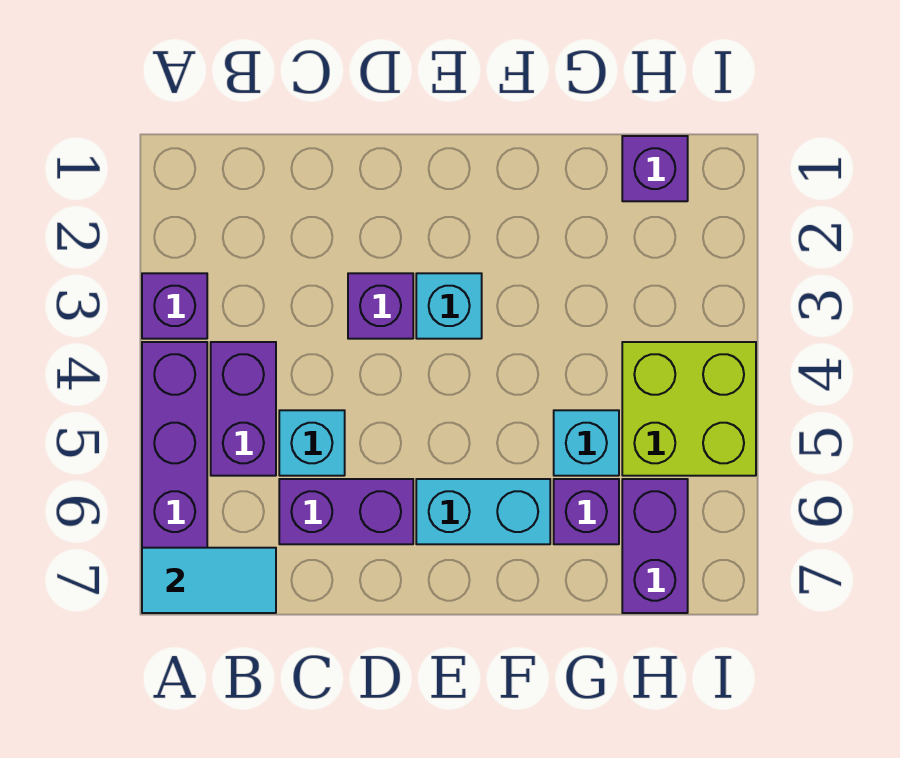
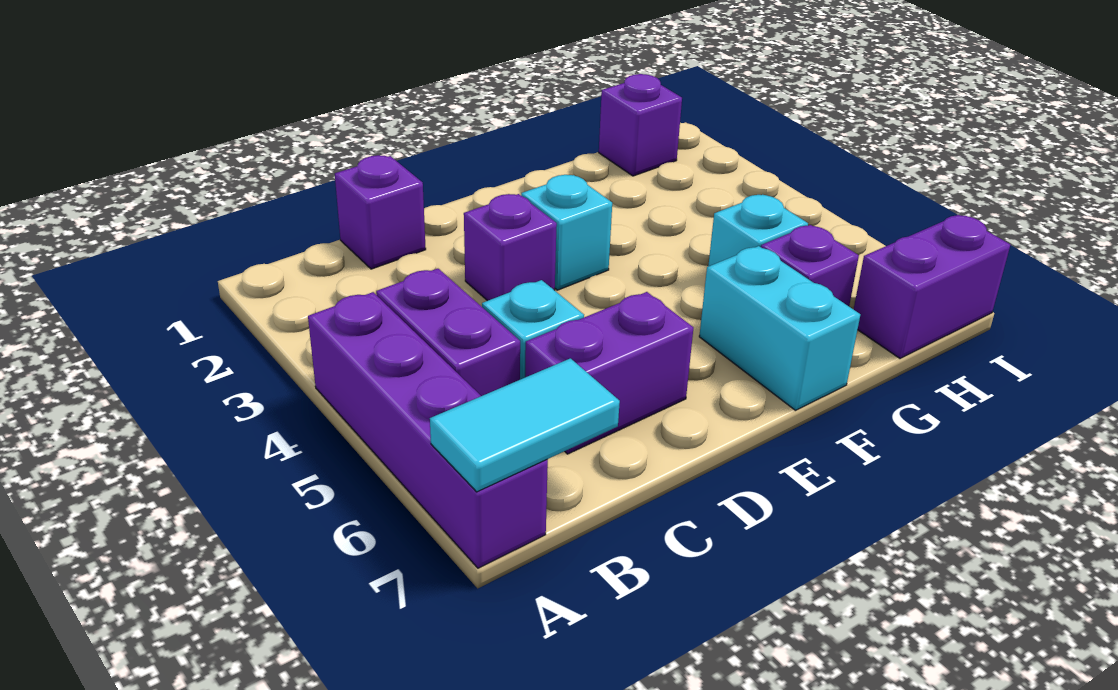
purple 1x1 brick [142,273,207,339] -> purple 1x1 brick moved to [335,155,426,269]
cyan 1x2 brick [416,479,550,544] -> cyan 1x2 brick turned to [699,246,860,410]
lime 2x2 brick [622,342,756,476] -> none
purple 1x2 brick [622,479,688,613] -> purple 1x2 brick turned to [854,215,1010,358]

